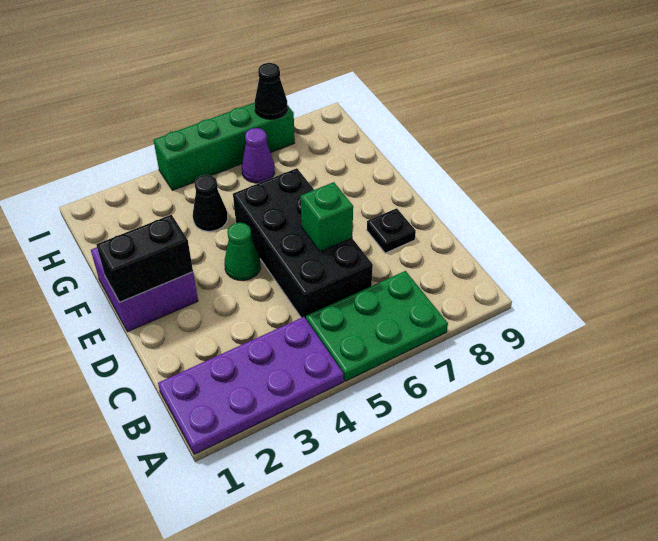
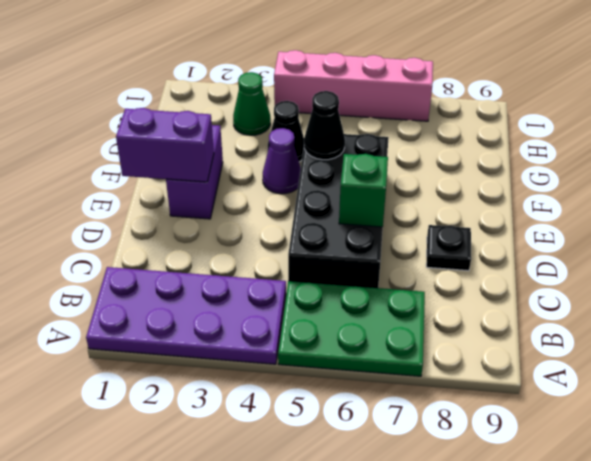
purple 2x2 brick [91,247,198,332] -> purple 1x2 brick [166,125,223,219]
black 1x2 brick [96,215,193,302] -> purple 1x2 brick [116,108,214,182]
green 1x1 cone [224,223,261,280] -> green 1x1 cone moved to [233,72,270,135]
purple 1x1 cone [242,128,275,183] -> purple 1x1 cone moved to [263,128,301,194]
green 1x4 brick [154,103,295,190] -> pink 1x4 brick [274,50,433,121]
black 1x1 cone [255,63,288,119] -> black 1x1 cone moved to [304,91,345,160]

